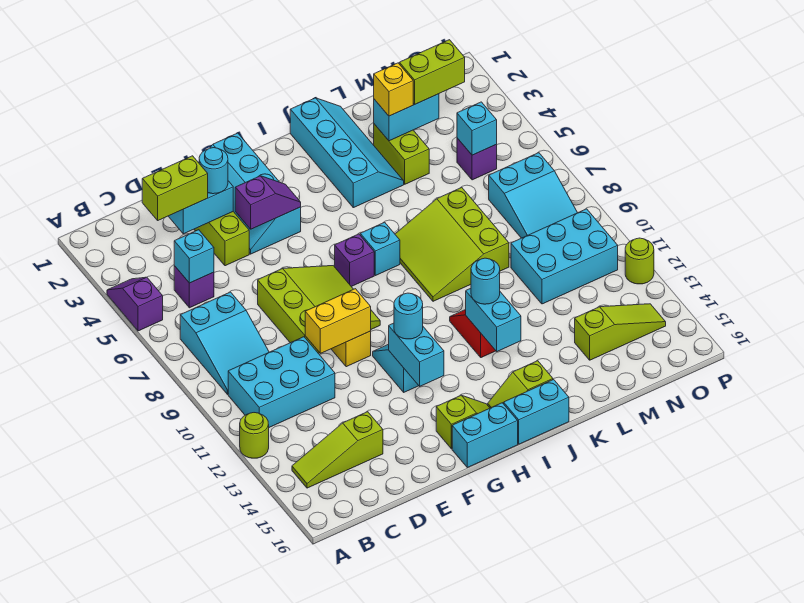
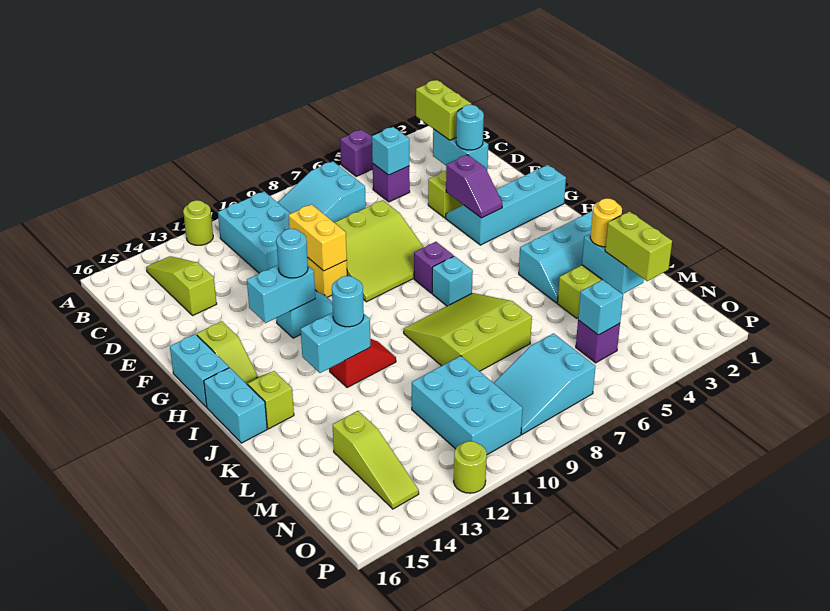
yellow 1x1 brick [374,63,413,116] -> yellow 1x1 round brick [590,198,622,247]

